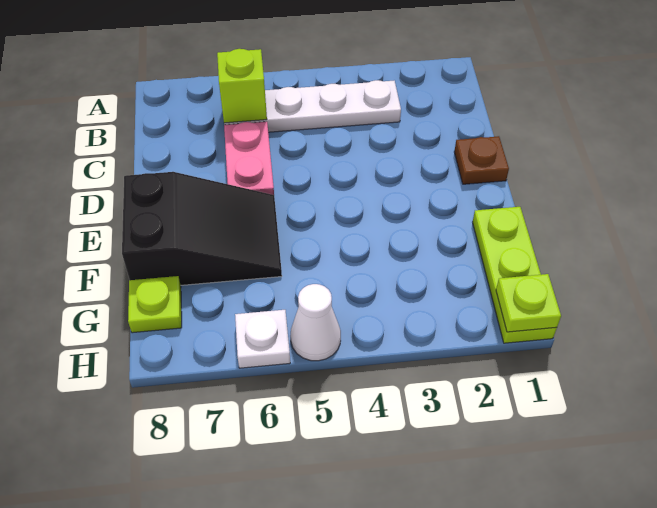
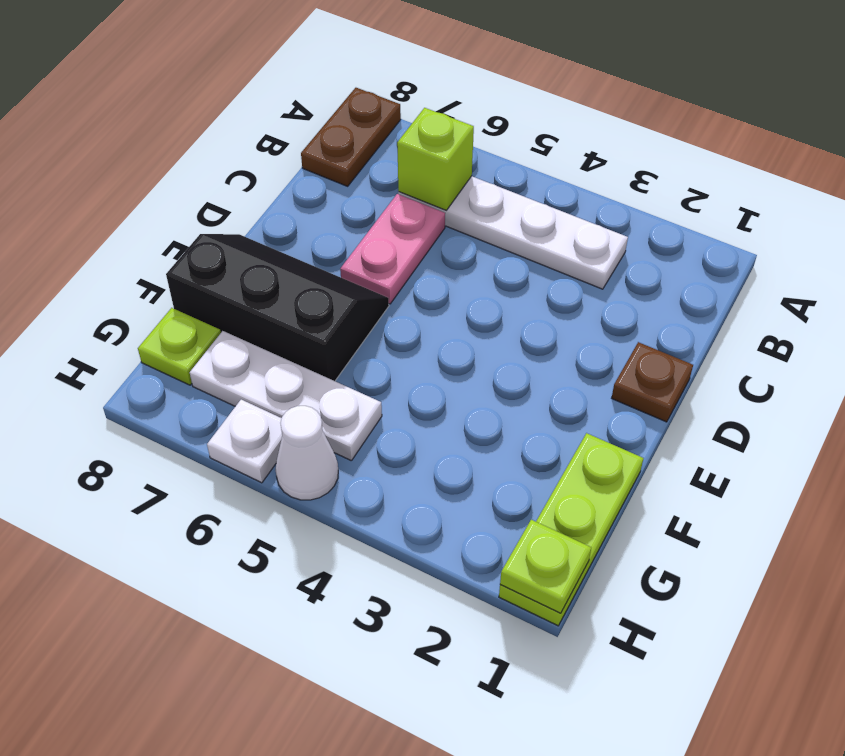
none -> brown 1x2 plate [301,88,401,186]
black 2x3 slope [122,172,282,285] -> black 2x3 slope turned to [166,234,389,381]
none -> white 1x3 plate [190,331,382,461]

